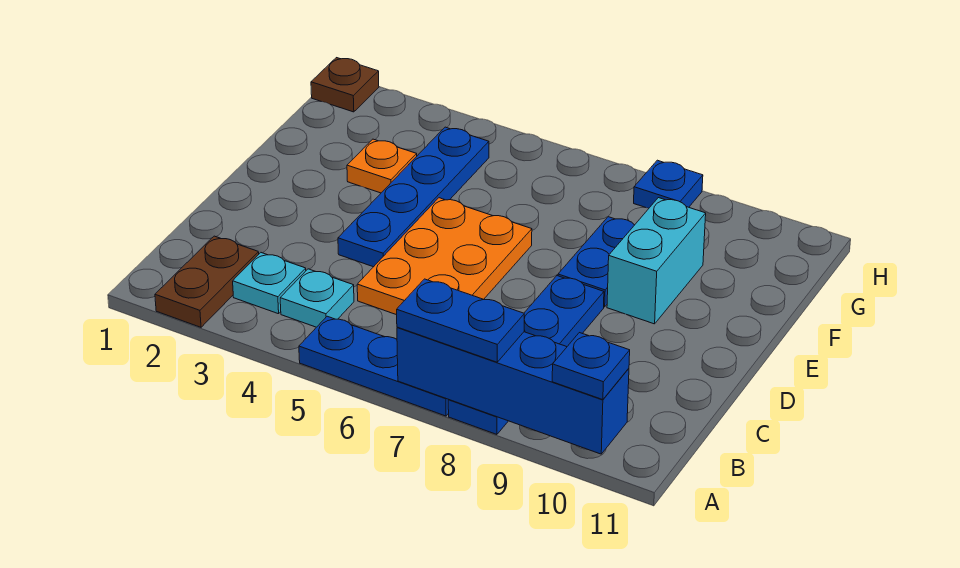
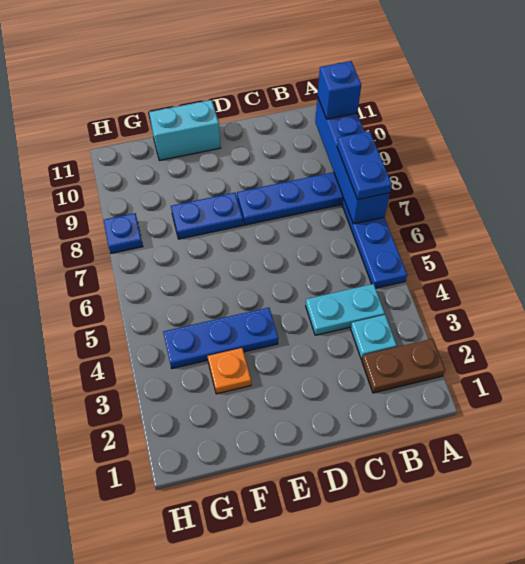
blue 1x1 plate [552,333,630,400] -> blue 1x1 brick [318,61,361,119]
cyan 1x1 plate [280,269,354,327] -> cyan 1x2 plate [306,284,385,335]
orange 2x3 plate [357,198,532,315] -> none
blue 1x4 plate [338,127,489,267] -> blue 1x3 plate [163,308,278,369]
cyan 1x2 brick [607,198,706,324] -> cyan 1x2 brick moved to [149,100,221,160]
brown 1x1 plate [311,58,379,112] -> none

